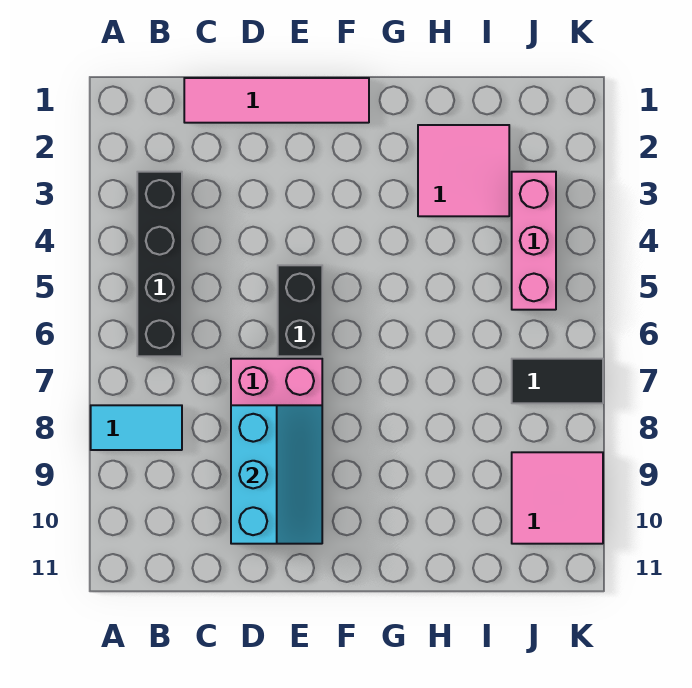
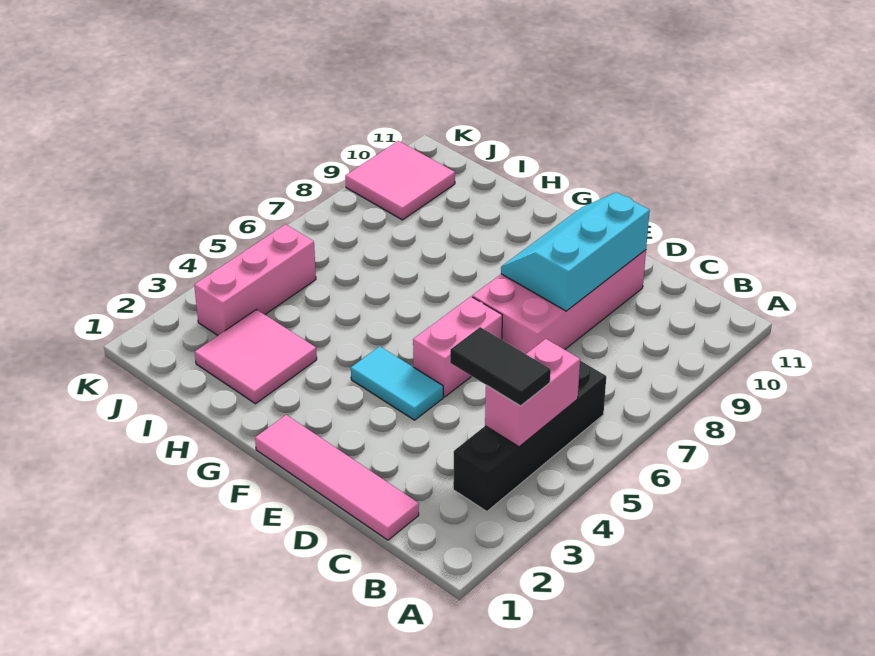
cyan 1x2 tile [91,405,182,450] -> cyan 1x2 tile moved to [351,346,443,420]
none -> pink 1x2 brick [485,339,580,447]
black 1x2 brick [278,265,322,356] -> pink 1x2 brick [413,297,503,397]
black 1x2 tile [512,359,603,403] -> black 1x2 tile moved to [450,327,551,406]

